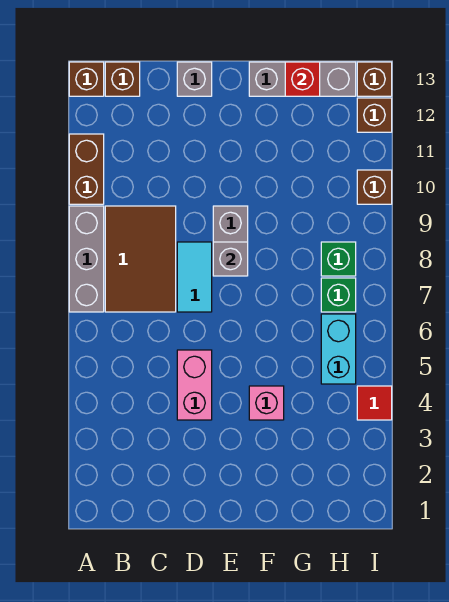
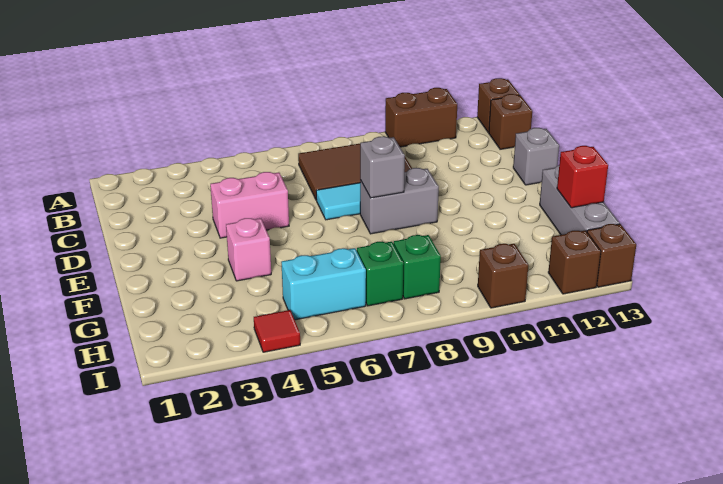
grey 1x3 brick [69,206,104,312] -> none

